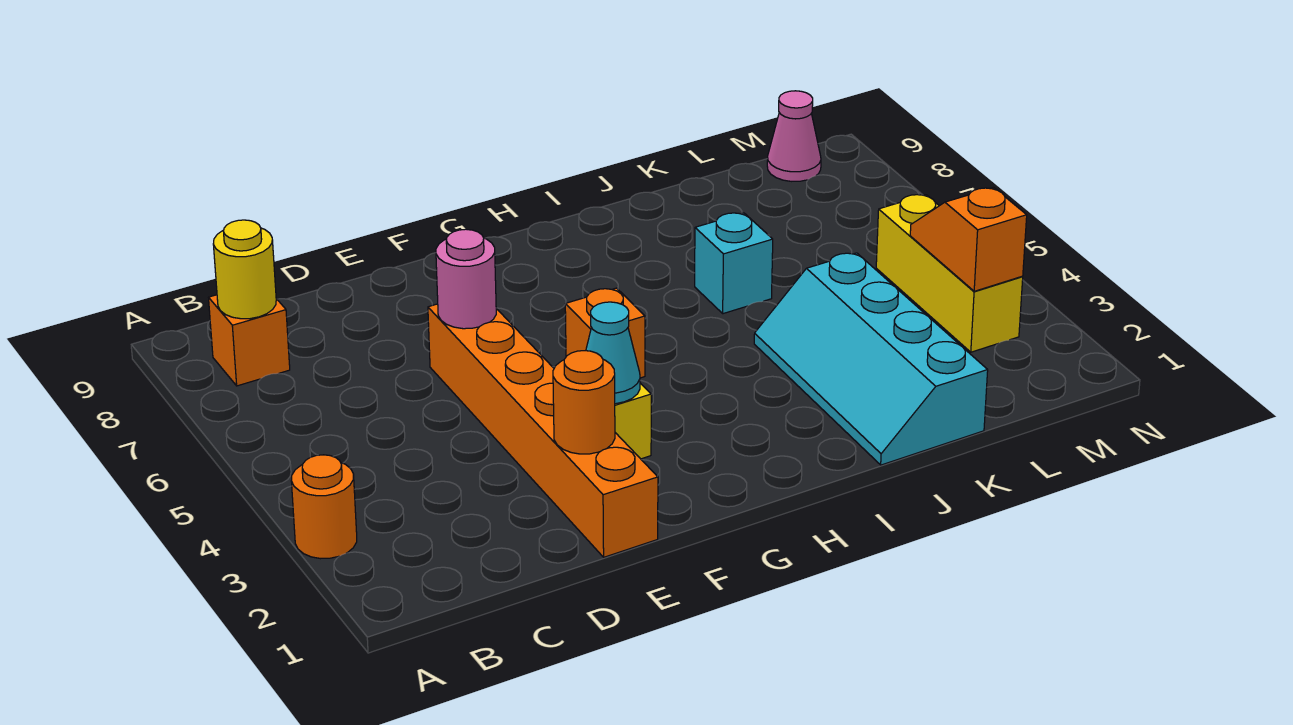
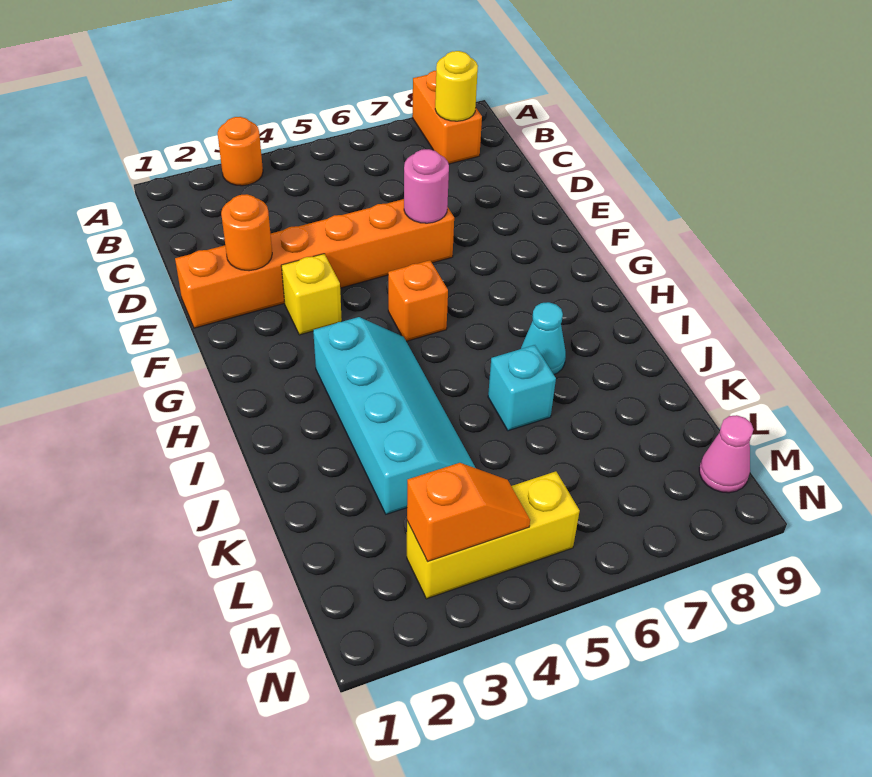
orange 1x1 brick [209,295,290,386] -> orange 1x2 brick [412,71,482,164]
cyan 1x1 cone [586,302,640,404] -> cyan 1x1 cone moved to [521,302,566,374]
cyan 2x4 slope [754,253,988,465] -> cyan 2x4 slope turned to [313,317,475,514]

